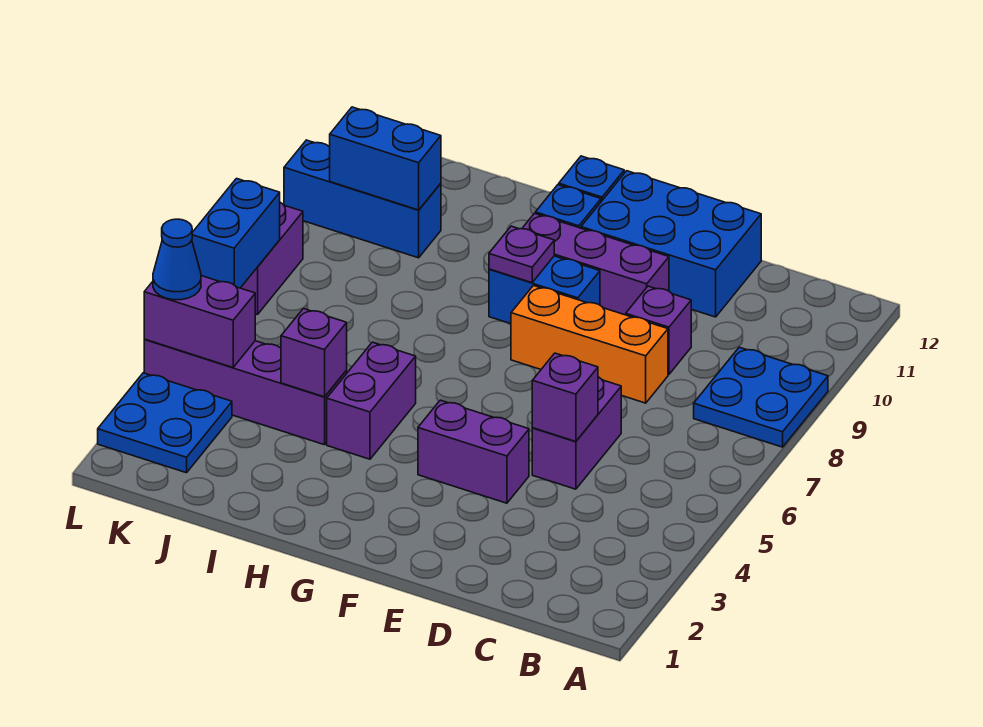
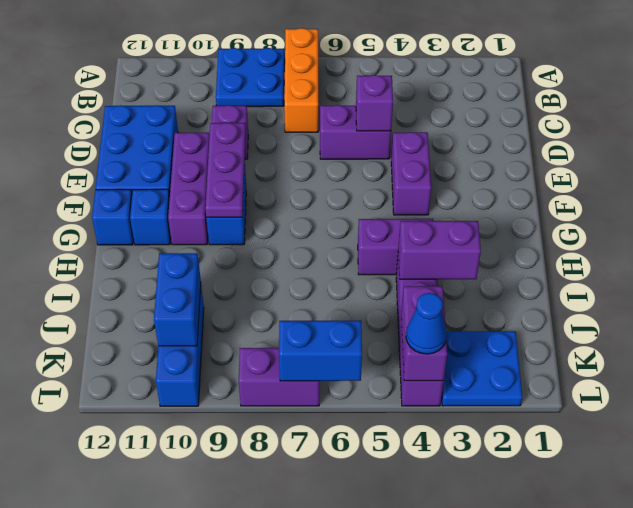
orange 1x3 brick [511,286,668,403] -> orange 1x3 brick moved to [284,28,318,132]
purple 1x1 plate [489,226,554,283] -> purple 1x3 plate [205,123,246,217]
purple 1x1 brick [281,309,347,397] -> purple 1x2 brick [398,221,481,279]

